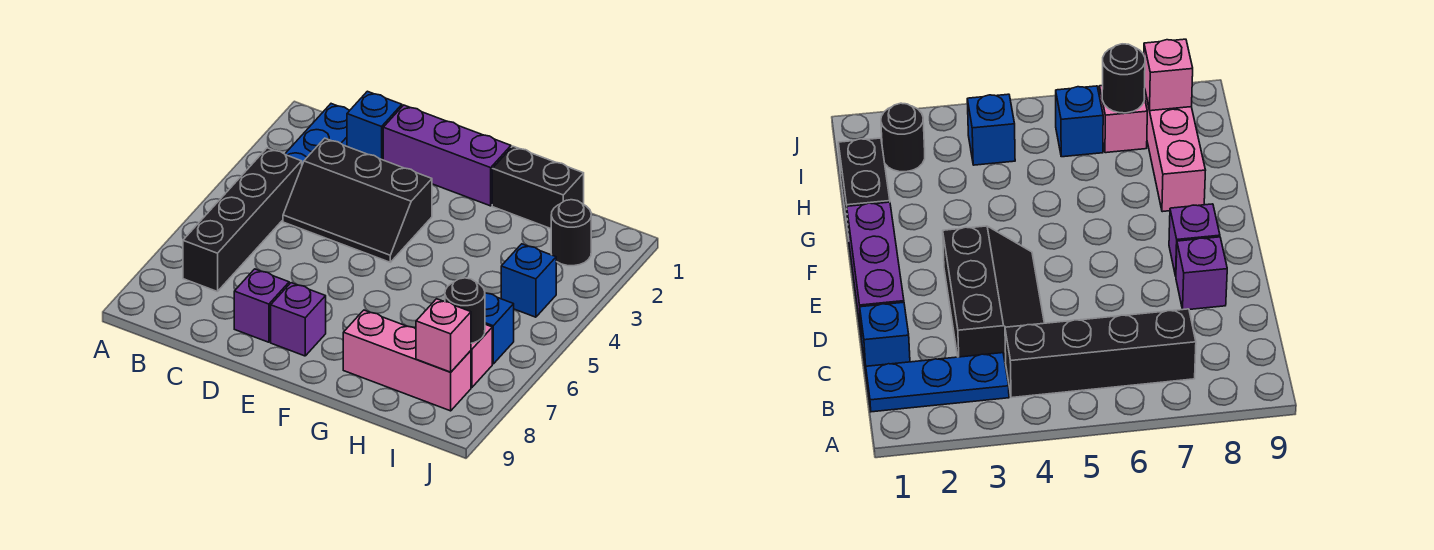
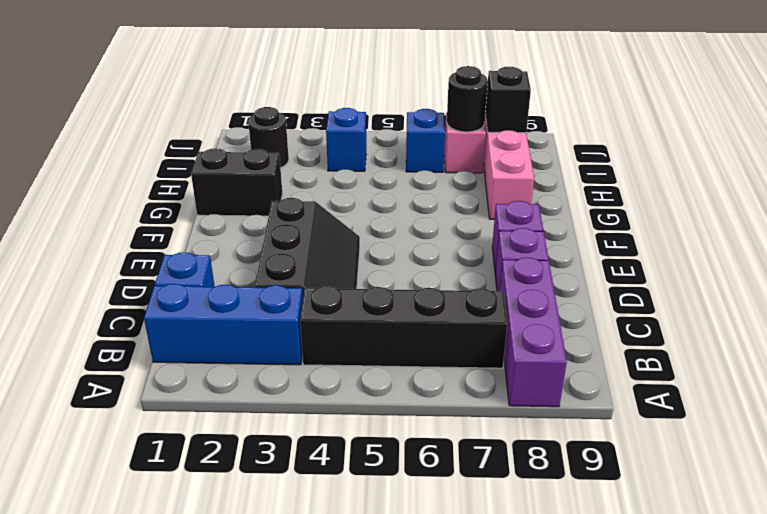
blue 1x3 plate [285,104,349,165] -> blue 1x3 brick [144,284,303,365]
purple 1x3 brick [383,105,511,206] -> purple 1x3 brick moved to [500,257,567,407]
black 1x2 brick [492,146,584,229] -> black 1x2 brick turned to [191,148,283,216]
pink 1x1 brick [416,299,471,372] -> black 1x1 brick [485,67,531,133]

